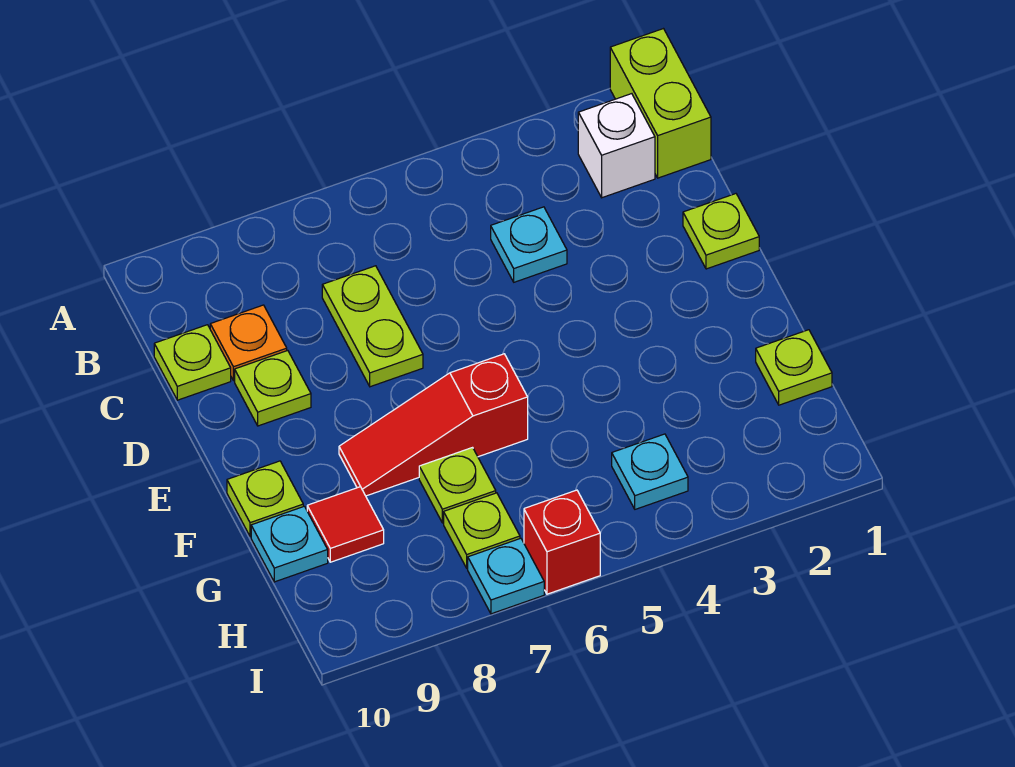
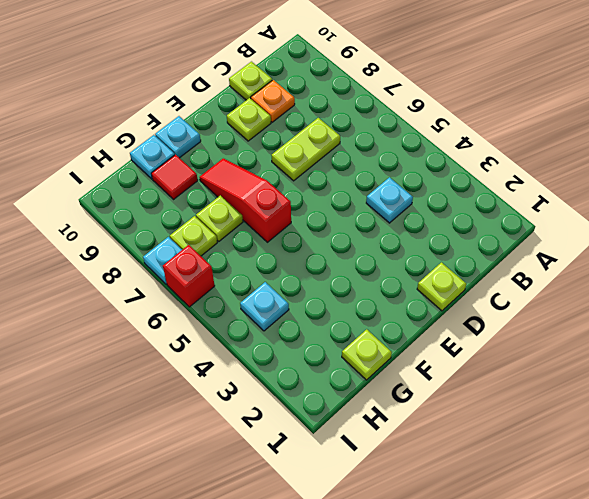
lime 1x2 brick [610,29,711,178] -> none
white 1x1 brick [578,94,655,198] -> none
lime 1x1 plate [227,461,303,536] -> cyan 1x1 plate [155,116,201,158]

